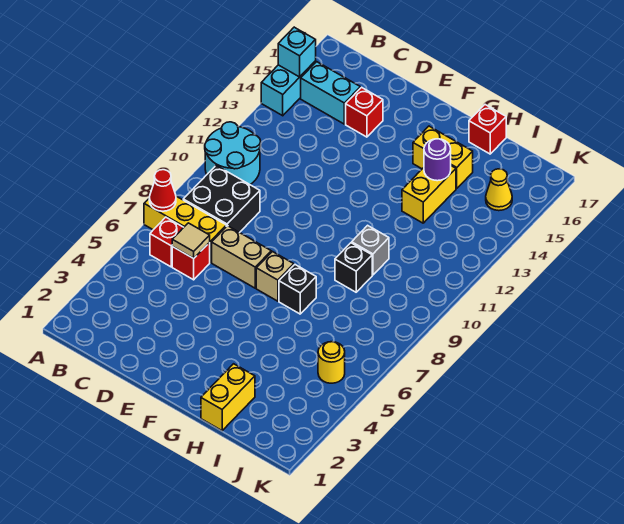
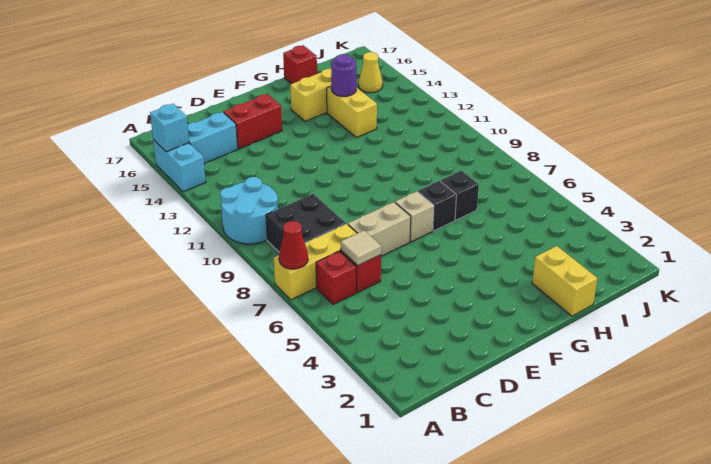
red 1x1 brick [346,87,383,137] -> red 1x2 brick [224,94,282,149]
black 1x1 brick [335,243,372,292] -> black 1x1 brick moved to [441,171,479,220]
grey 1x1 brick [352,225,389,275] -> none
yellow 1x1 round brick [318,342,345,383] -> none

